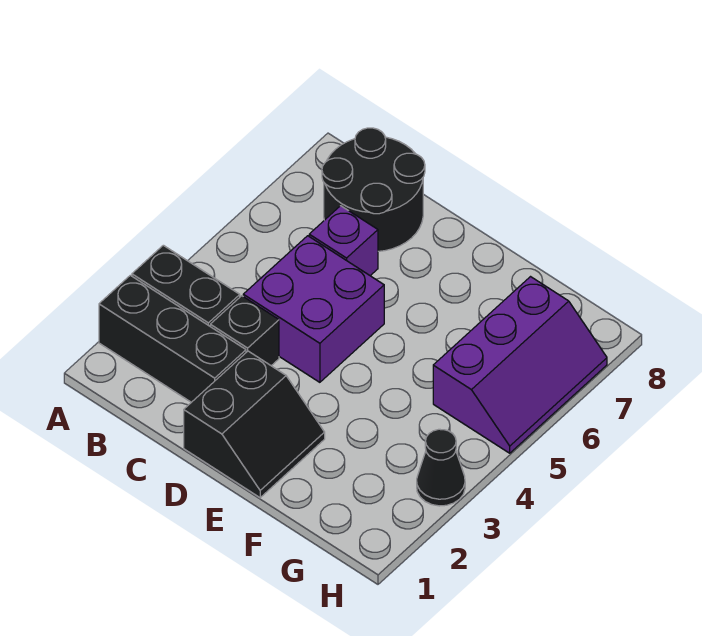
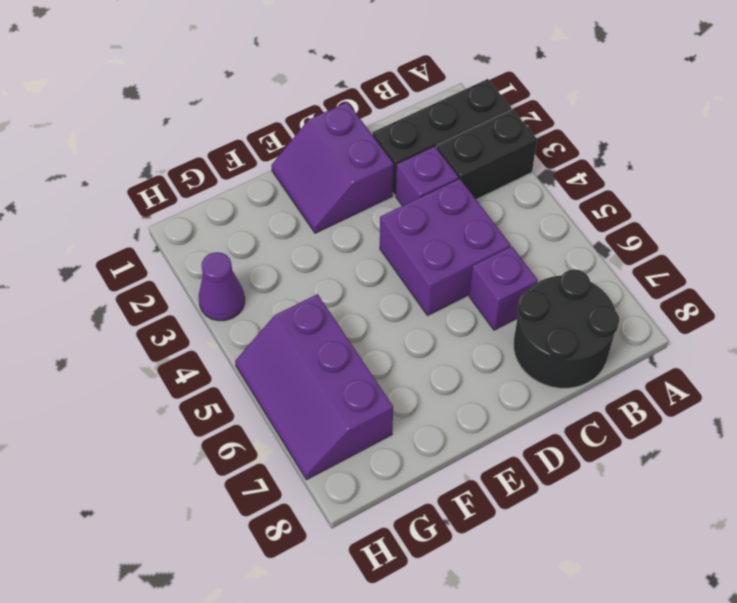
black 1x1 brick [210,296,279,366] -> purple 1x1 brick [396,146,458,206]
black 2x2 slope [184,351,325,498] -> purple 2x2 slope [271,102,393,233]
black 1x1 cone [417,429,465,506] -> purple 1x1 cone [199,252,245,321]

